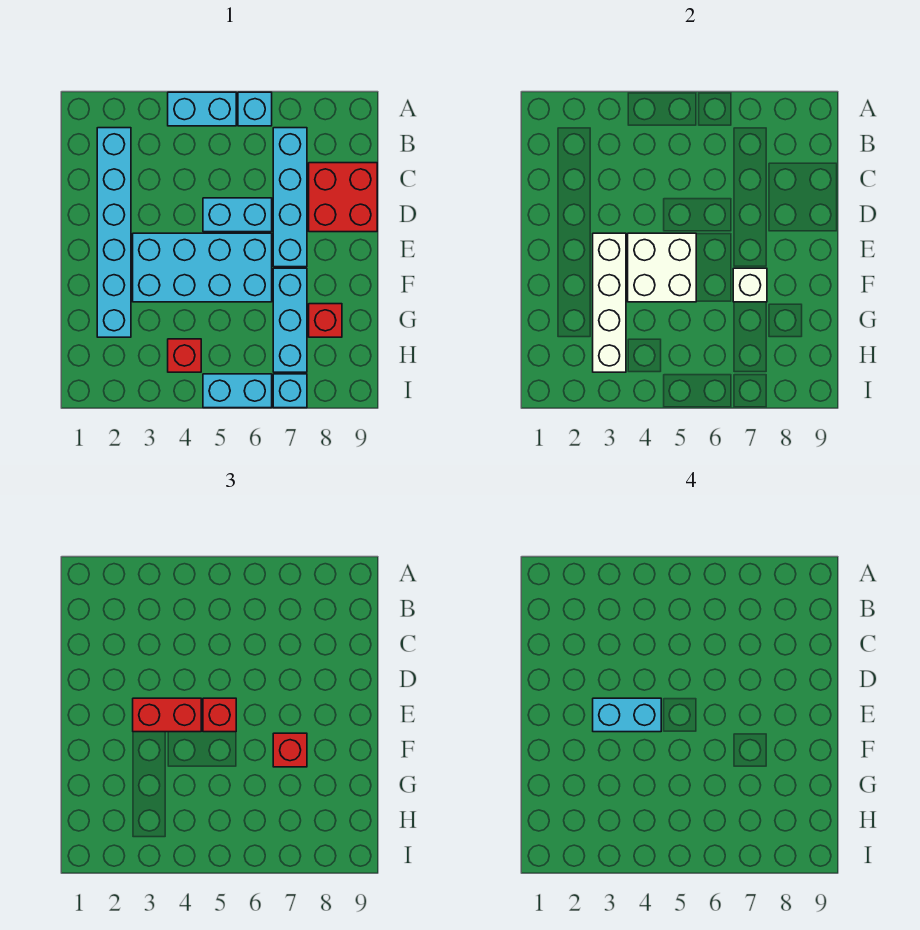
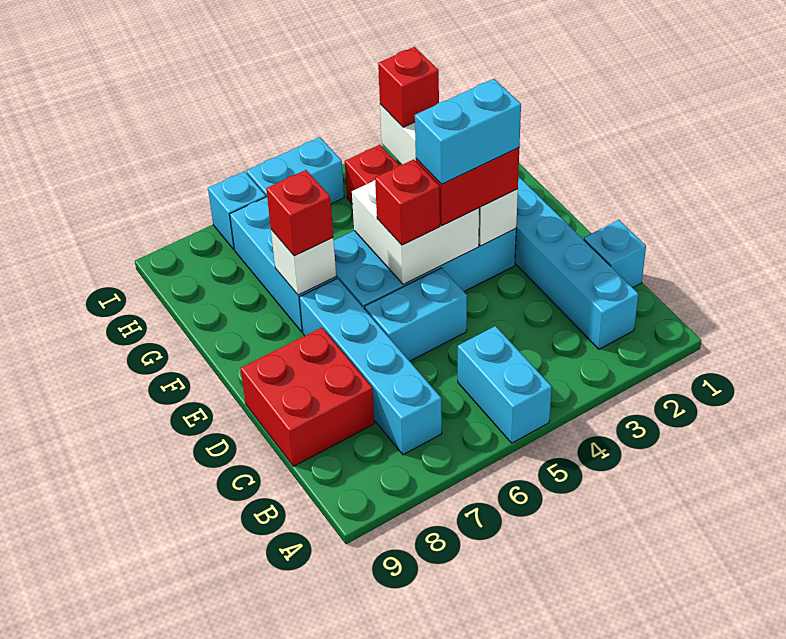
cyan 1x2 brick [168,92,236,126] -> cyan 1x2 brick turned to [458,326,552,443]
cyan 1x1 brick [238,92,272,126] -> cyan 1x1 brick moved to [584,220,646,288]
red 1x1 brick [309,304,342,337] -> red 1x1 brick moved to [378,47,439,127]

